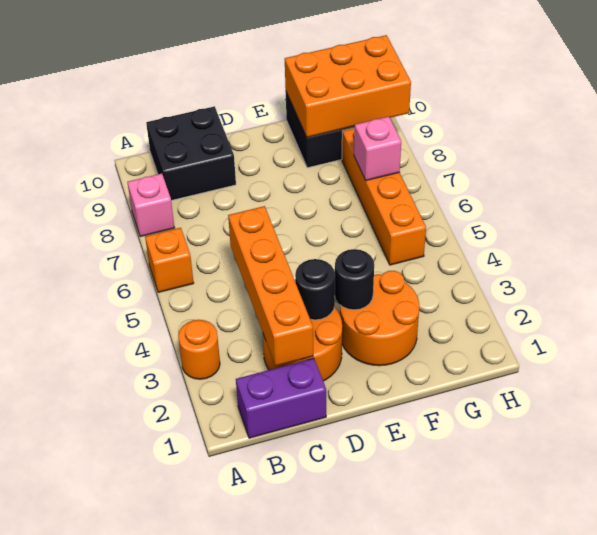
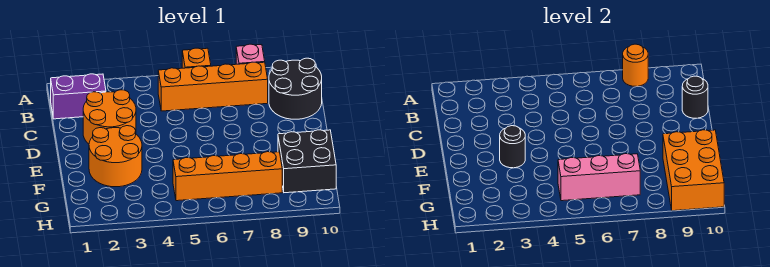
orange 1x1 round brick [178,320,220,379] -> orange 1x1 round brick moved to [623,44,648,87]
purple 1x2 brick [236,358,326,438] -> purple 1x2 brick turned to [51,74,106,119]
black 2x2 brick [146,106,236,200] -> black 2x2 round brick [269,58,322,119]
orange 1x4 brick [228,206,313,366] -> orange 1x4 brick moved to [158,62,268,111]
black 1x1 round brick [295,259,335,320] -> black 1x1 round brick moved to [682,76,708,118]
pink 1x1 brick [354,116,401,181] -> pink 1x3 brick [558,154,640,201]

